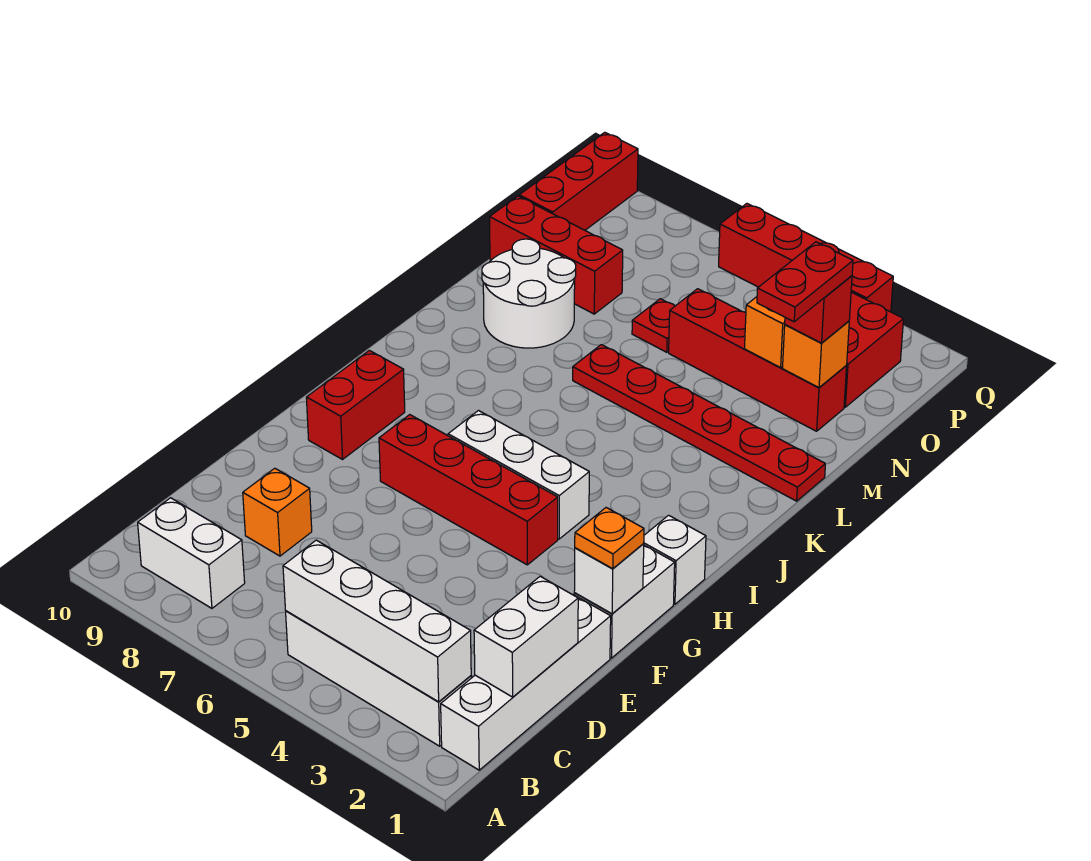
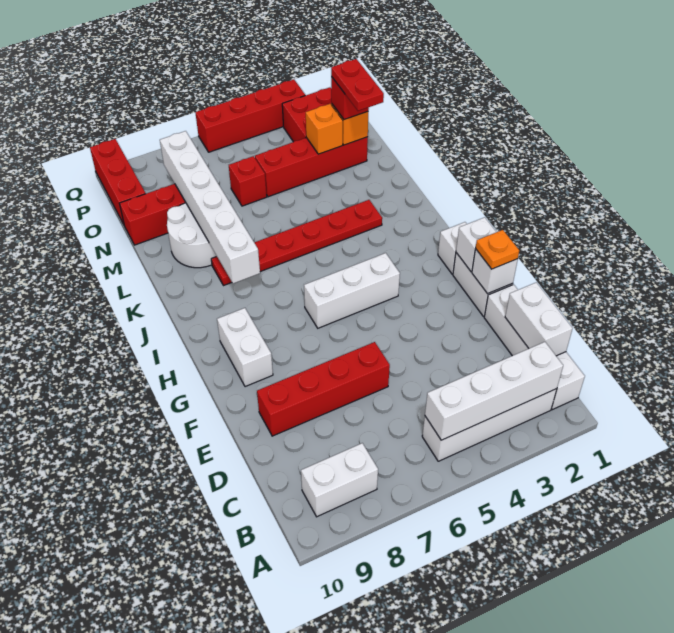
orange 1x1 brick [243,468,312,556] -> none
none -> white 1x1 brick [456,217,496,272]
red 1x4 brick [379,415,558,565] -> red 1x4 brick moved to [257,342,390,436]
red 1x2 brick [306,350,405,459] -> white 1x2 brick [217,308,273,387]
none -> white 1x6 brick [160,131,260,284]
red 1x6 plate [573,345,825,501] -> red 1x6 plate moved to [211,200,382,286]
red 1x1 plate [632,299,675,352] -> red 1x1 brick [229,156,267,206]

